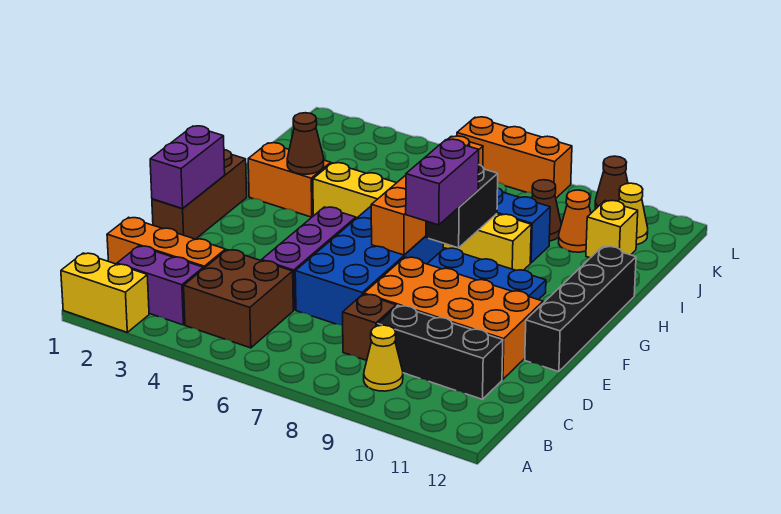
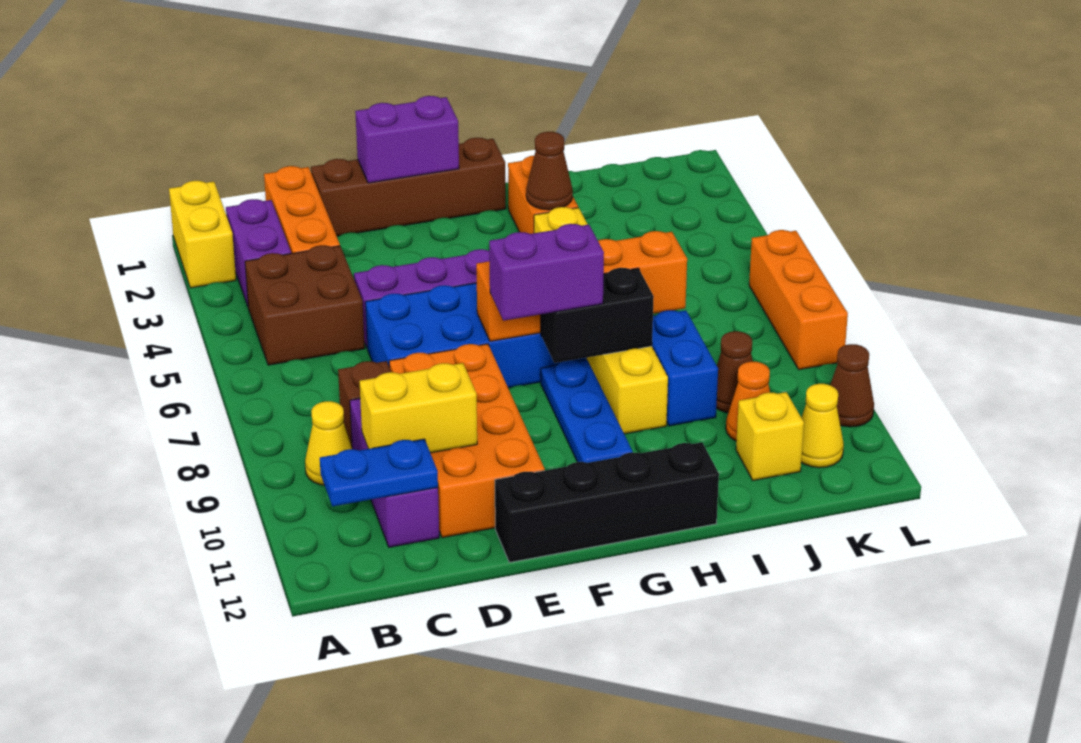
none -> blue 1x2 plate [320,439,438,506]
black 1x3 brick [378,306,503,399] -> purple 1x3 brick [350,399,439,547]
none -> yellow 1x2 brick [360,363,477,453]
brown 1x3 brick [152,150,247,239] -> brown 1x4 brick [311,138,506,236]

